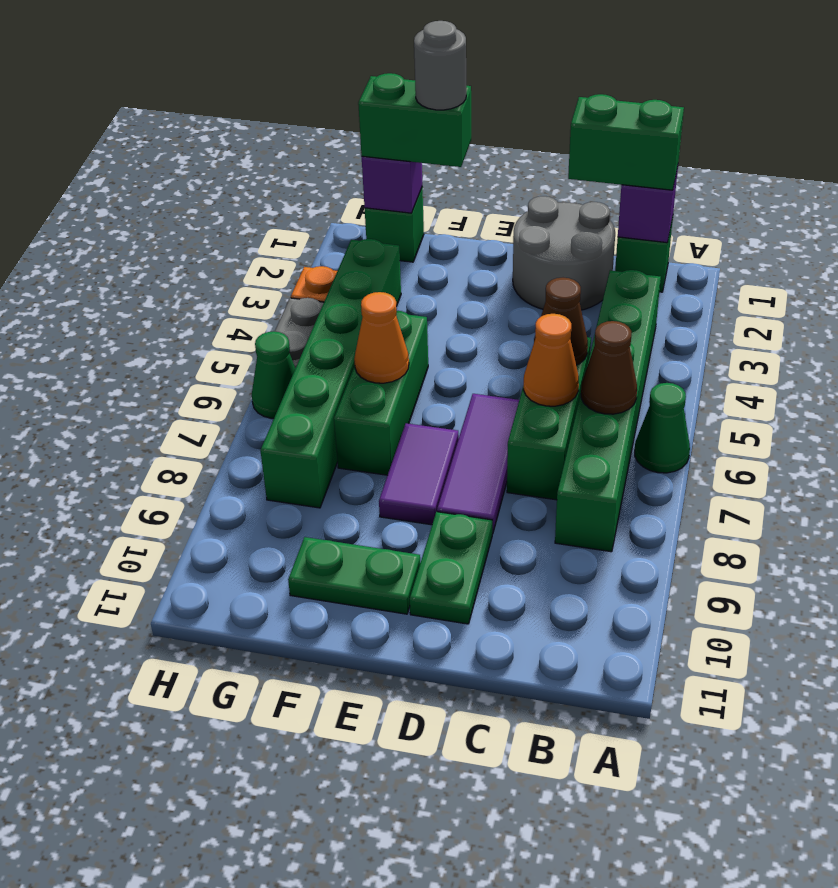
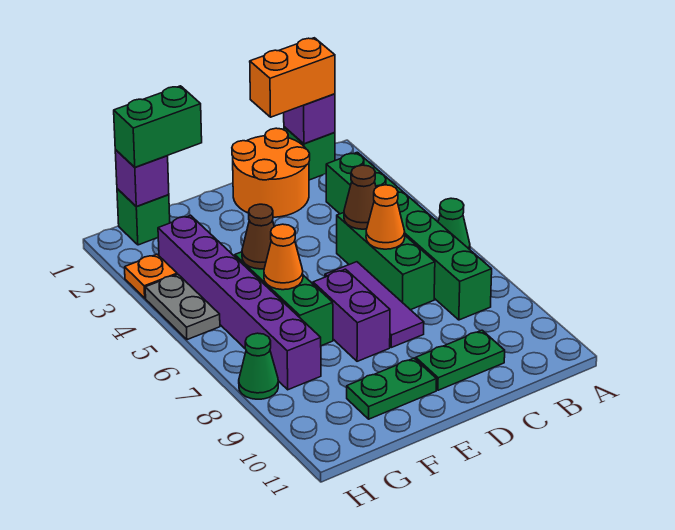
green 1x2 brick [568,94,684,190] -> orange 1x2 brick [250,38,335,117]
brown 1x1 cone [581,321,637,414] -> brown 1x1 cone moved to [242,204,274,269]
grey 2x2 round brick [513,196,615,310] -> orange 2x2 round brick [232,128,310,217]
green 1x2 plate [410,512,492,624] -> green 1x2 plate turned to [416,330,505,390]
purple 1x2 tile [379,423,459,525] -> purple 1x2 brick [313,269,390,361]
grey 1x1 round brick [414,21,466,110] -> none
green 1x6 brick [260,239,401,508] -> purple 1x6 brick [158,215,321,390]
green 1x1 cone [252,331,296,418] -> green 1x1 cone moved to [239,333,278,399]

